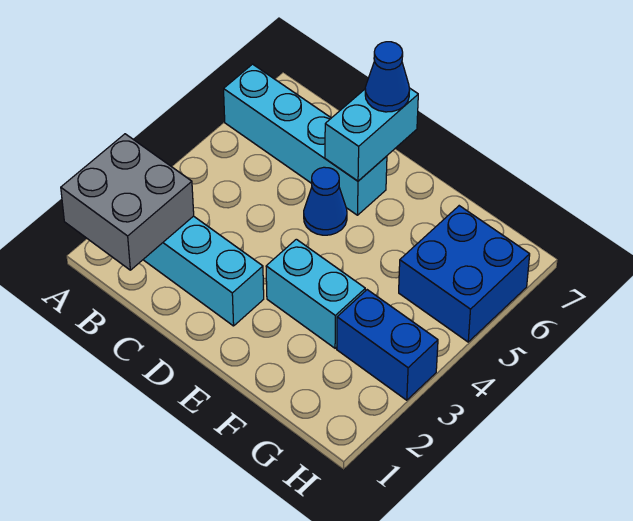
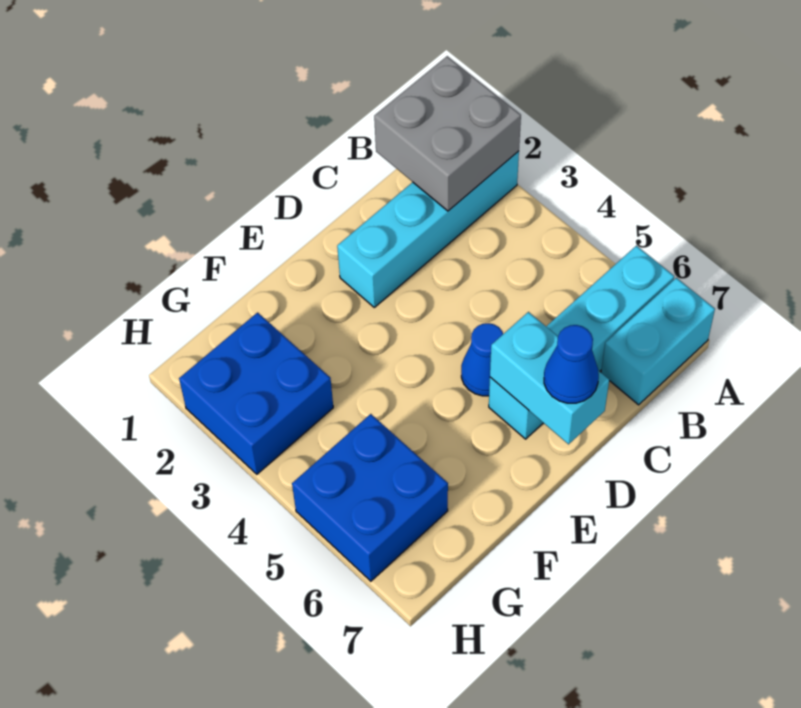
cyan 1x2 brick [266,239,365,348] -> cyan 1x2 brick moved to [601,278,715,405]
blue 1x2 brick [337,290,438,400] -> blue 2x2 brick [179,313,333,474]

